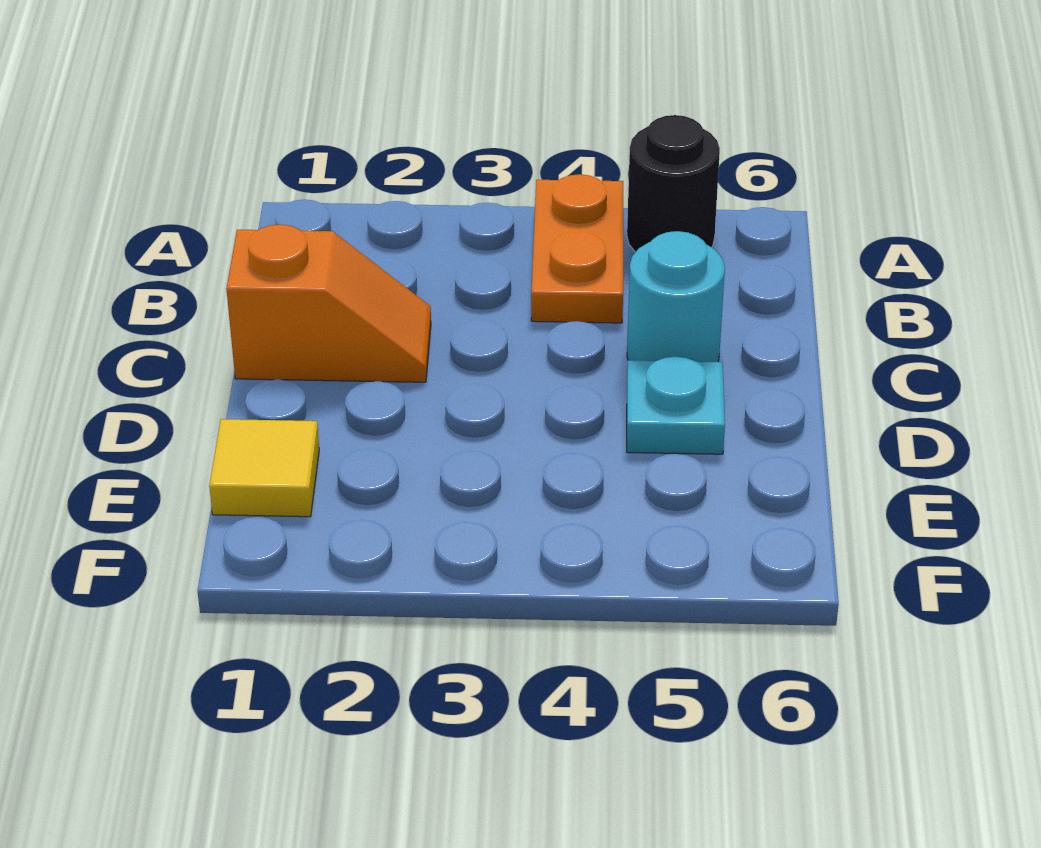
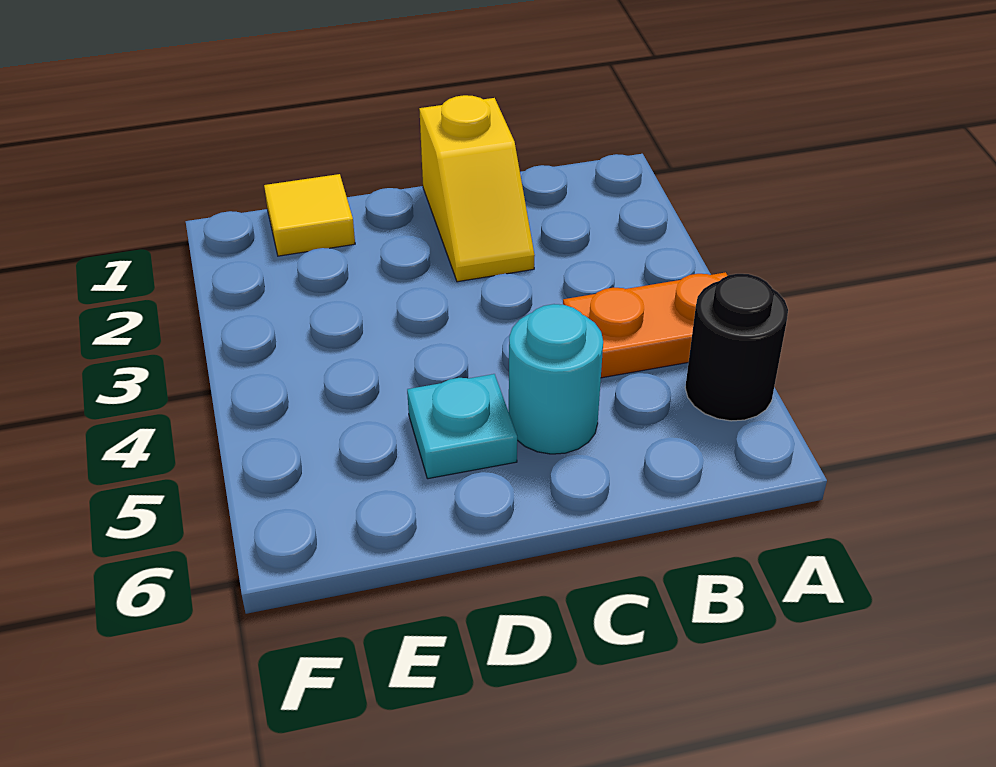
orange 1x2 slope [226,224,431,382] -> yellow 1x2 slope [419,95,535,282]

